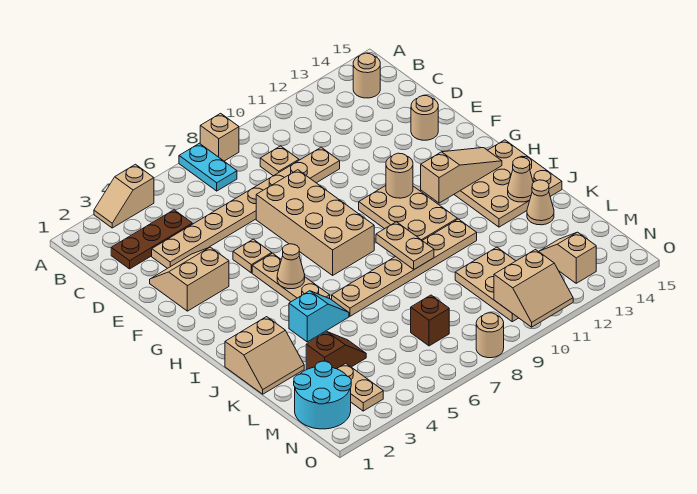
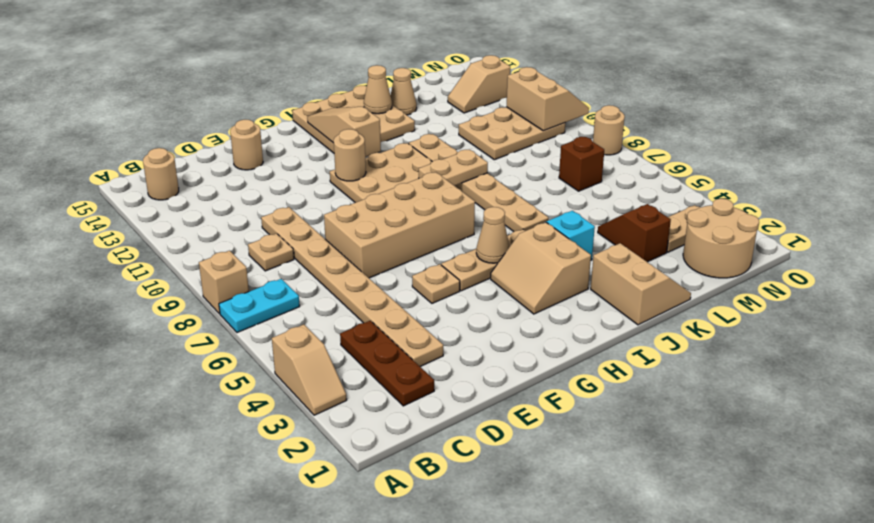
tan 2x2 slope [150,247,229,311] -> tan 2x2 slope moved to [491,222,591,314]
cyan 2x2 round brick [294,361,351,429] -> tan 2x2 round brick [683,199,759,278]

